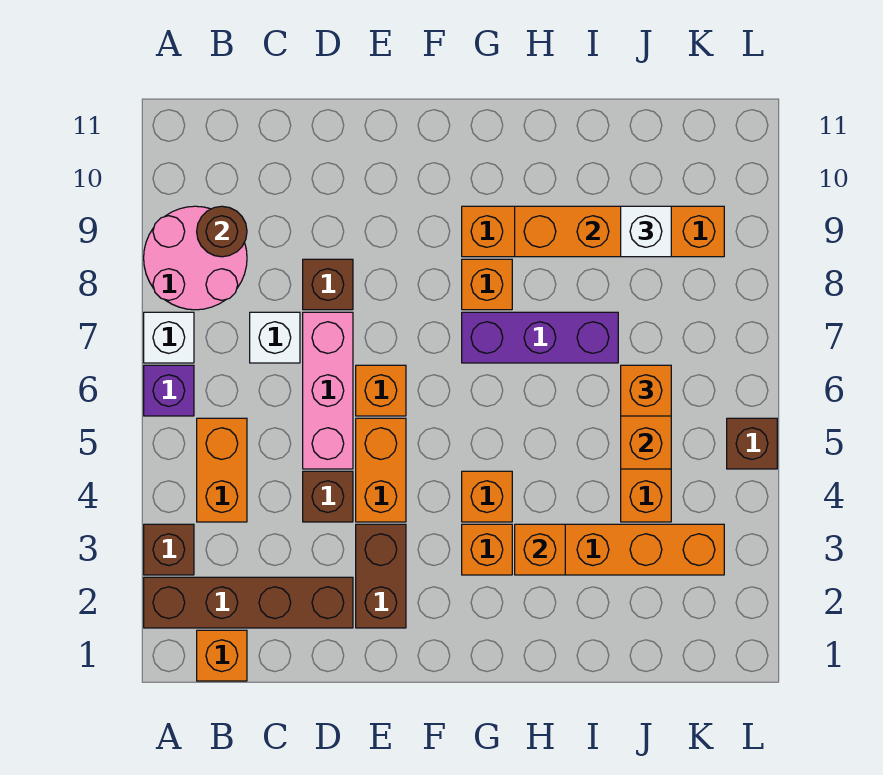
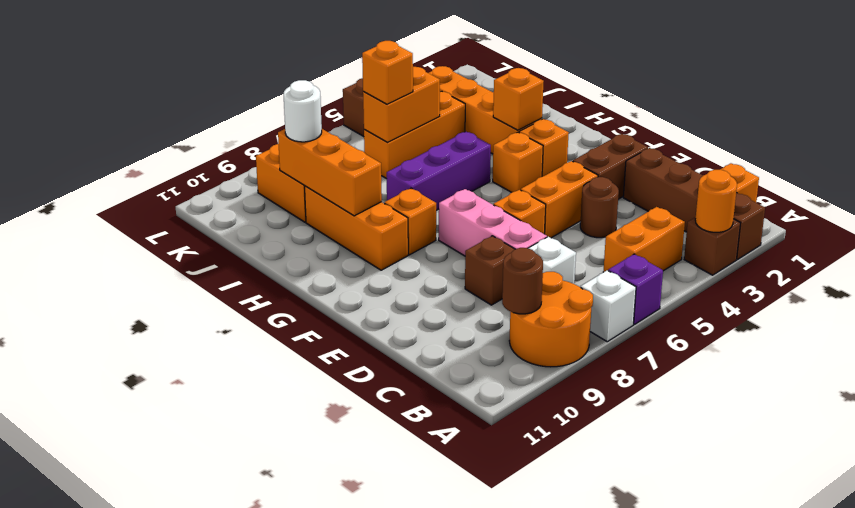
none -> orange 1x1 round brick [695,170,737,232]
pink 2x2 round brick [144,206,247,310] -> orange 2x2 round brick [509,272,593,367]
brown 1x1 brick [303,471,353,522] -> brown 1x1 round brick [580,177,619,238]
pink 1x3 brick [303,312,353,469] -> pink 1x3 brick turned to [439,189,547,256]
purple 1x3 brick [462,312,618,363] -> purple 1x3 brick turned to [387,132,491,210]
white 1x1 brick [621,206,671,257] -> white 1x1 round brick [284,80,322,142]

